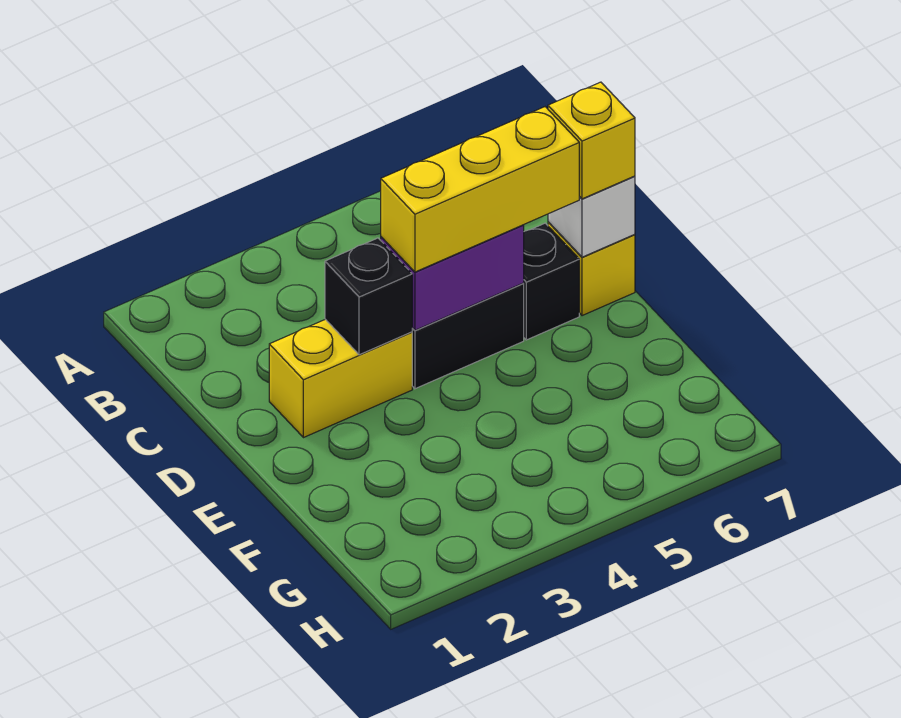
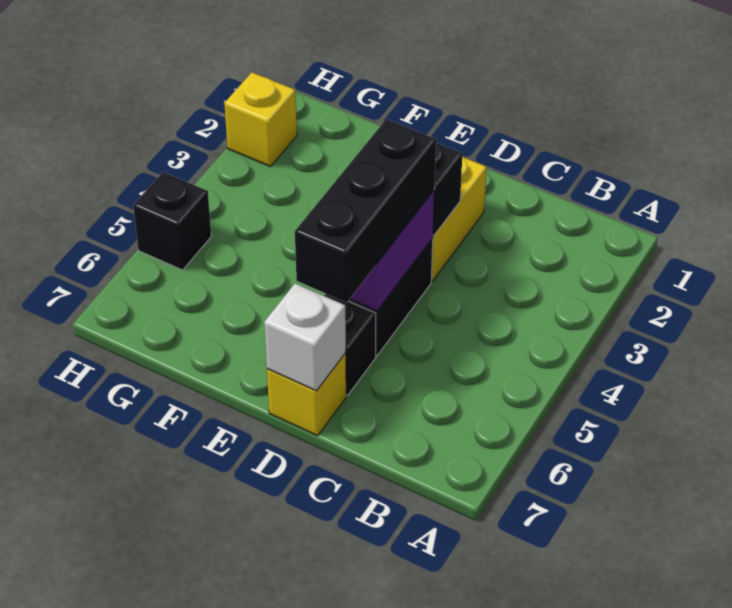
yellow 1x3 brick [381,107,579,272] -> black 1x3 brick [295,119,436,303]
yellow 1x1 brick [548,82,635,199] -> yellow 1x1 brick moved to [224,72,297,167]
none -> black 1x1 brick [133,172,211,270]

